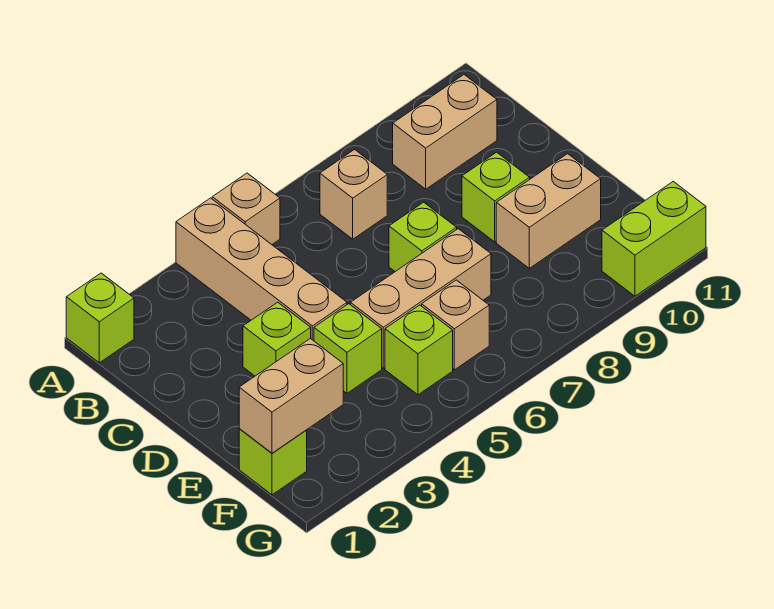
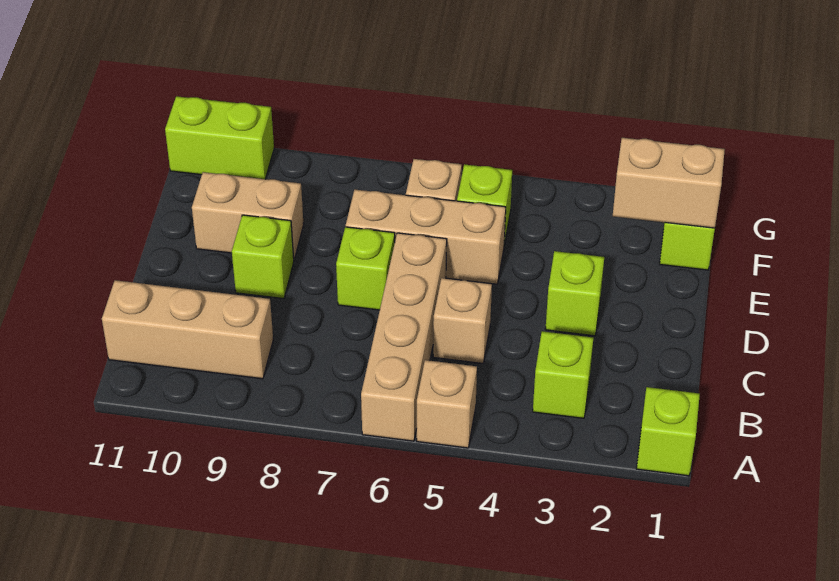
tan 1x4 brick [176,198,347,341] -> tan 1x4 brick moved to [361,233,447,441]
tan 1x1 brick [320,150,387,239] -> tan 1x1 brick moved to [433,278,492,363]
tan 1x2 brick [393,75,497,189] -> tan 1x3 brick [102,280,273,379]
lime 1x1 brick [314,304,382,393] -> lime 1x1 brick moved to [533,331,593,418]

